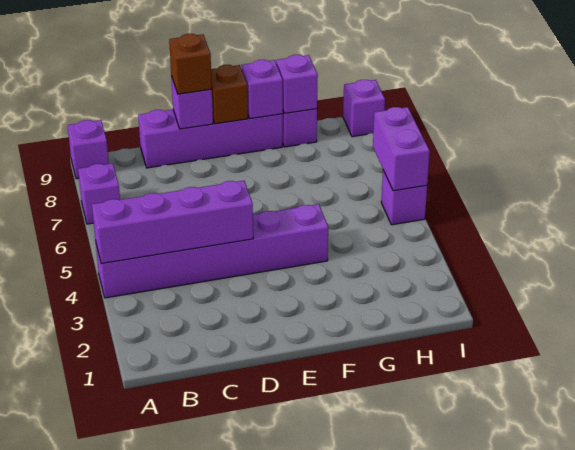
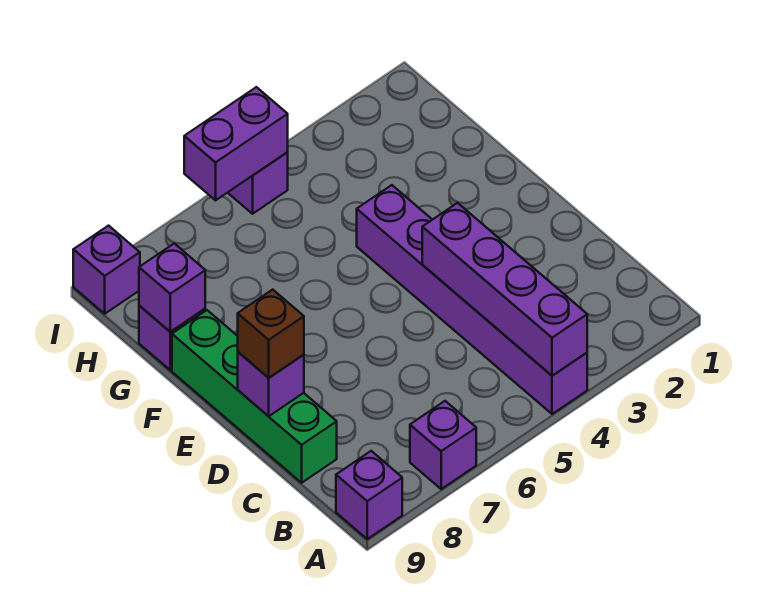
purple 1x4 brick [138,110,283,168] -> green 1x4 brick [172,310,337,483]
brown 1x1 brick [211,65,248,124] -> none
purple 1x1 brick [242,60,283,119] -> none

